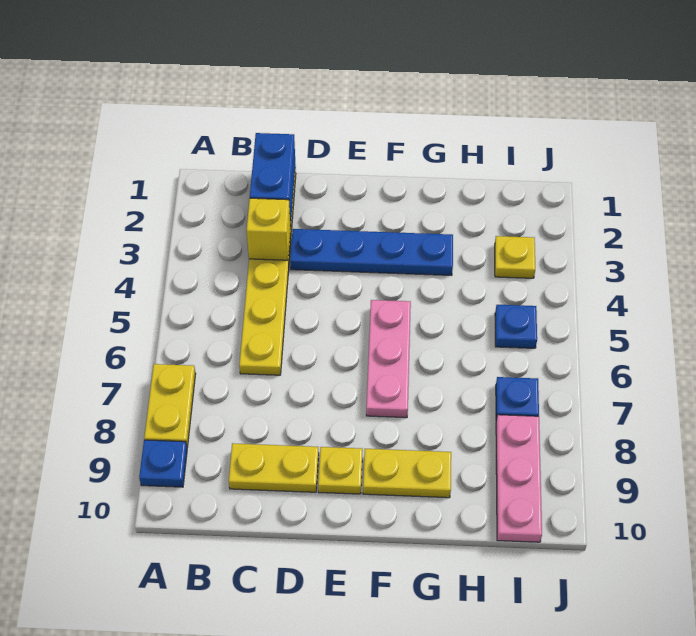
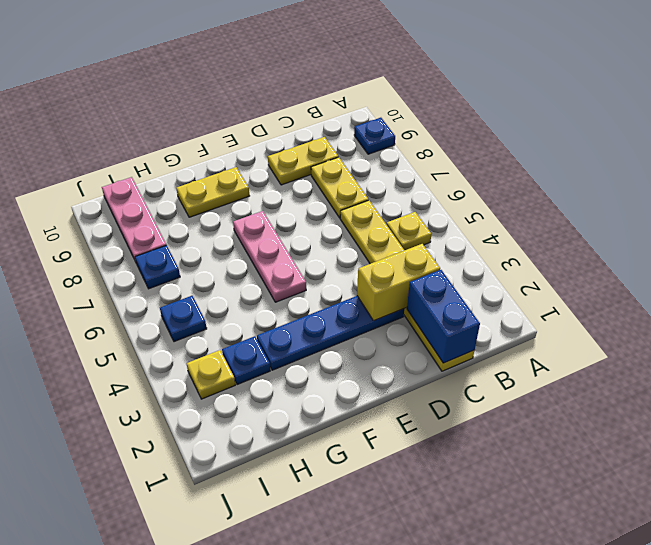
yellow 1x2 plate [144,364,196,447] -> yellow 1x2 plate moved to [311,157,369,218]
yellow 1x1 brick [246,198,291,260] -> yellow 1x2 brick [357,244,440,321]
yellow 1x1 plate [318,447,363,494] -> yellow 1x1 plate moved to [387,212,431,250]
none -> blue 1x1 plate [222,336,270,385]

